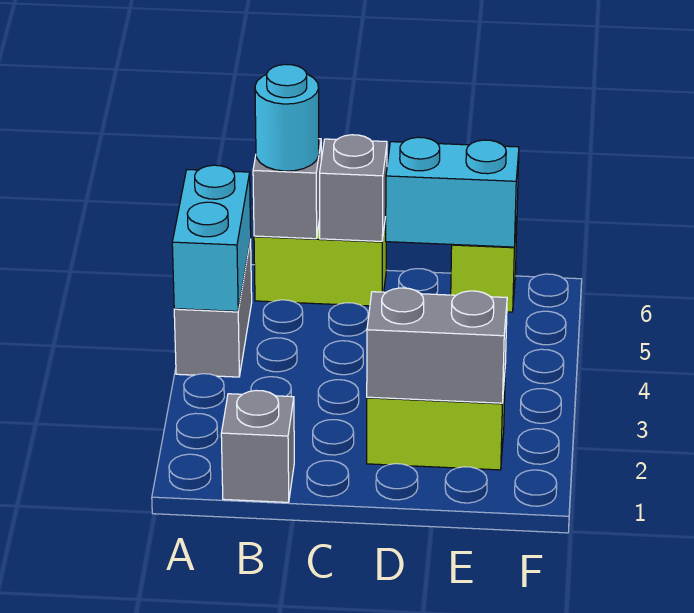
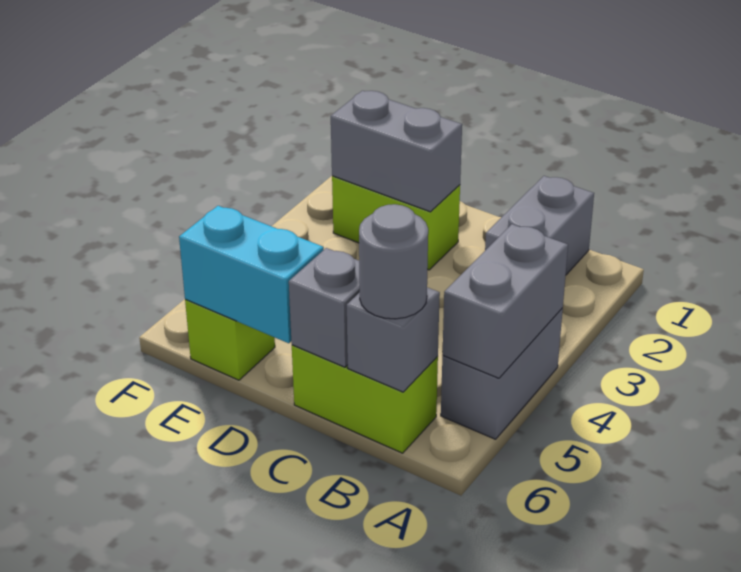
cyan 1x2 brick [172,165,251,311] -> grey 1x2 brick [442,224,568,378]
grey 1x1 brick [221,390,294,502] -> grey 1x2 brick [485,176,594,275]
cyan 1x1 round brick [255,64,319,171] -> grey 1x1 round brick [359,204,428,319]

